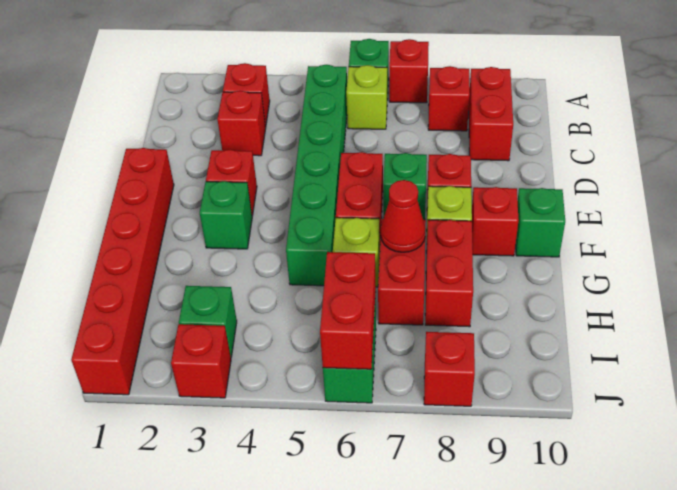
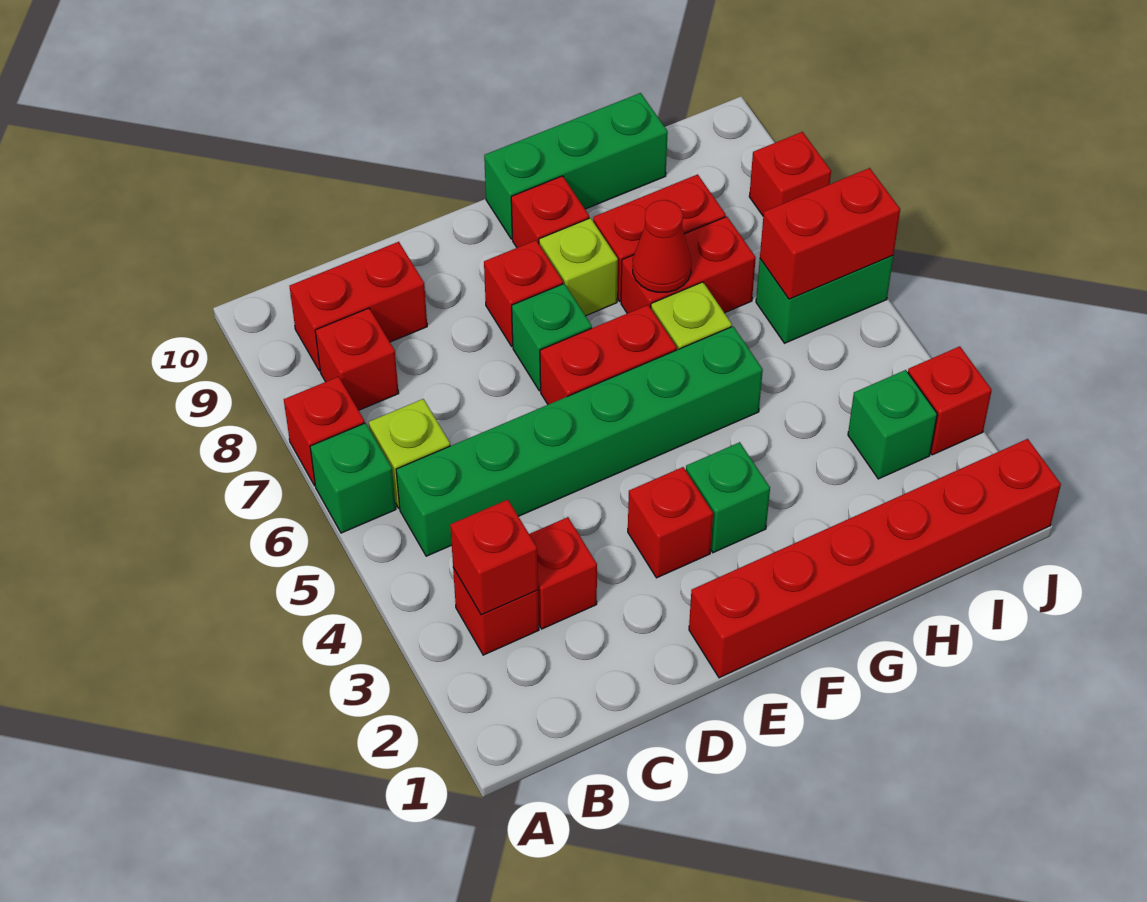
none -> red 1x1 brick [450,500,538,615]
green 1x1 brick [516,188,565,257] -> green 1x3 brick [484,93,668,239]

